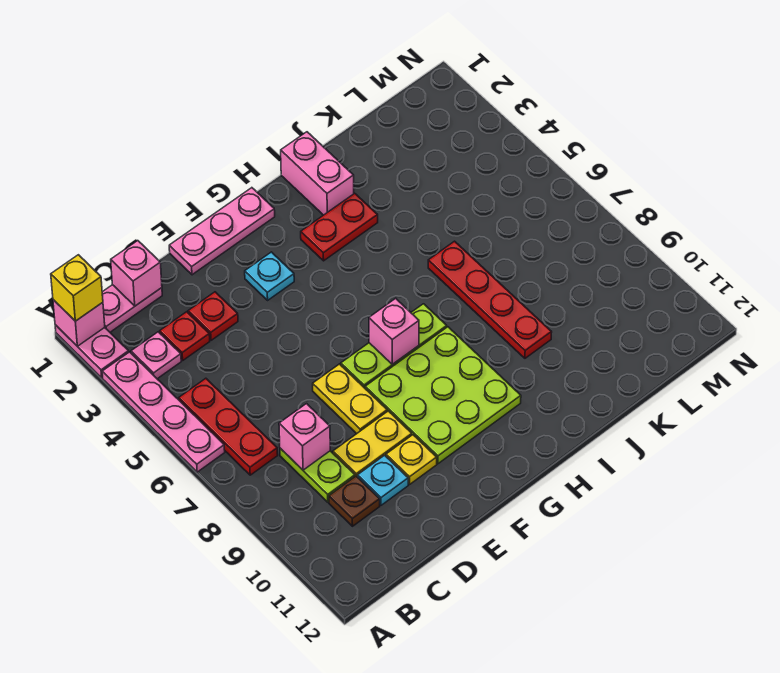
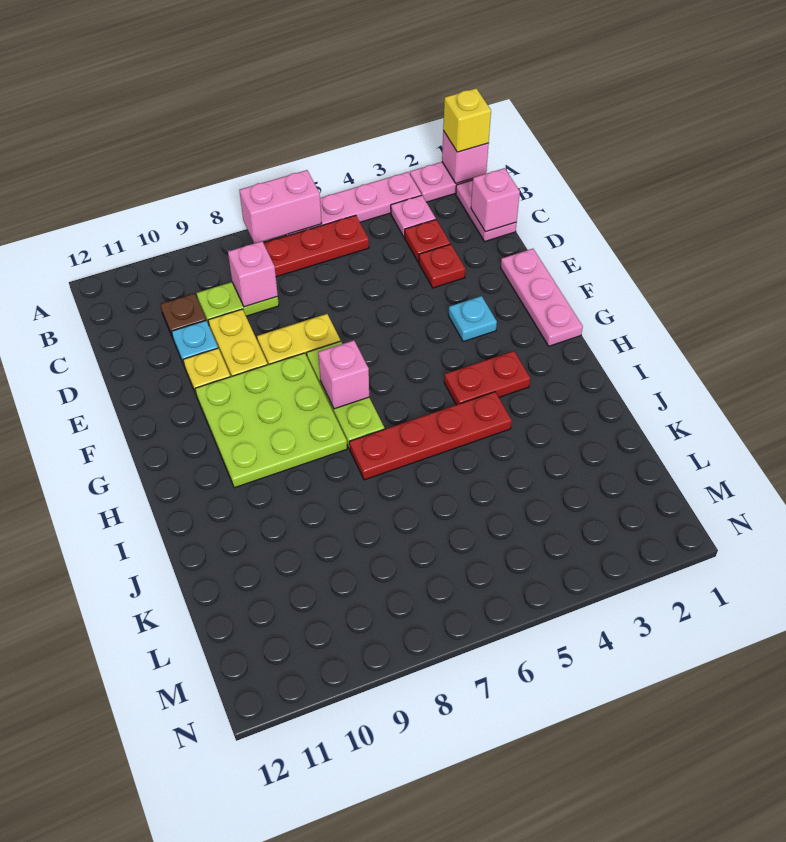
red 1x2 plate [301,193,378,261] -> red 1x2 plate turned to [444,351,530,405]
pink 1x2 brick [281,132,354,215] -> pink 1x2 brick moved to [239,170,322,243]
red 1x4 plate [428,241,552,358] -> red 1x4 plate moved to [349,392,512,480]

